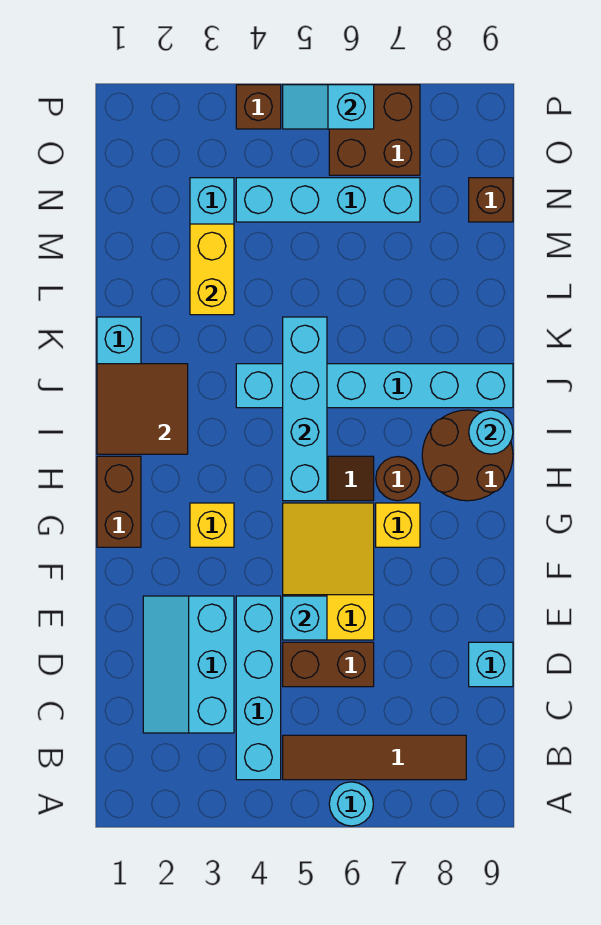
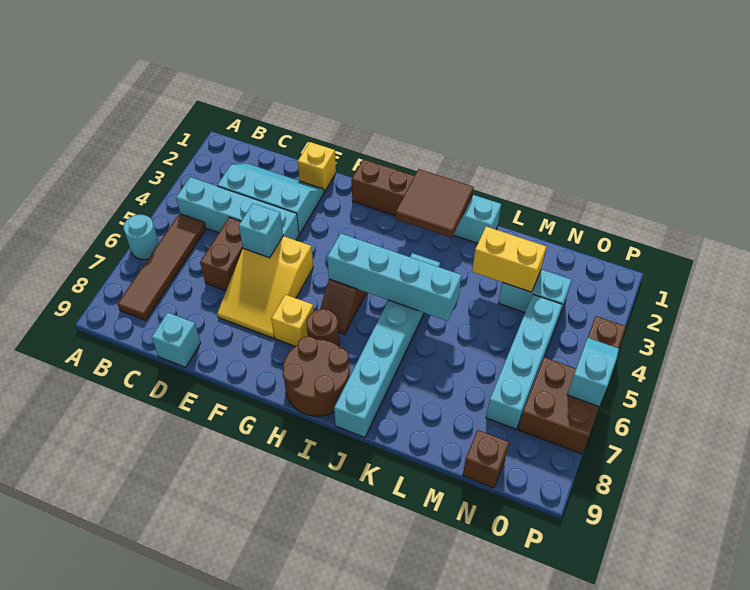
yellow 2x3 slope [283,503,374,640] -> yellow 2x3 slope turned to [217,236,313,338]
yellow 1x1 brick [190,503,234,547] -> yellow 1x1 brick moved to [298,142,336,192]
cyan 1x1 round brick [469,410,513,454] -> none

